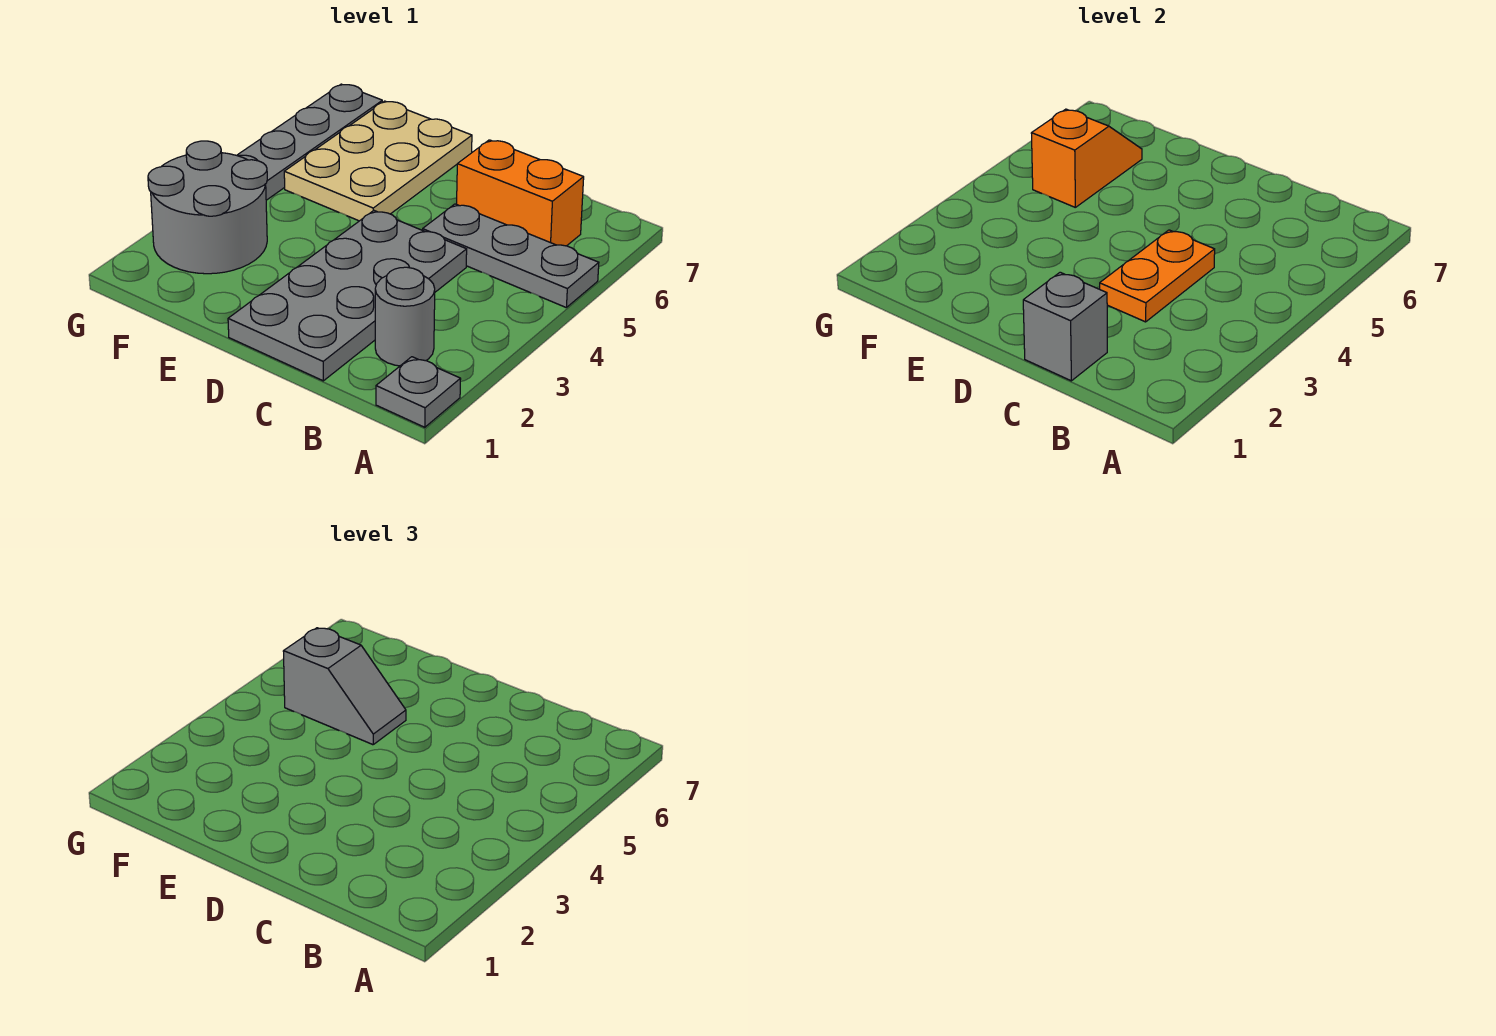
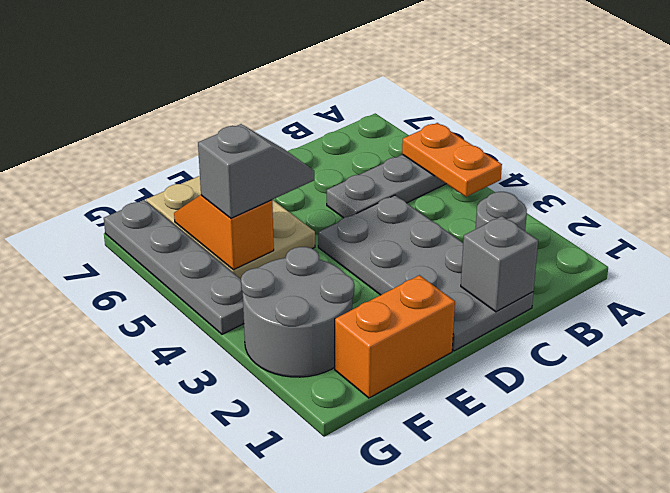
grey 1x1 plate [376,357,461,427] -> none
orange 1x2 brick [457,140,584,246] -> orange 1x2 brick moved to [335,275,455,398]
orange 1x2 plate [1100,230,1215,322] -> orange 1x2 plate moved to [402,123,502,197]

